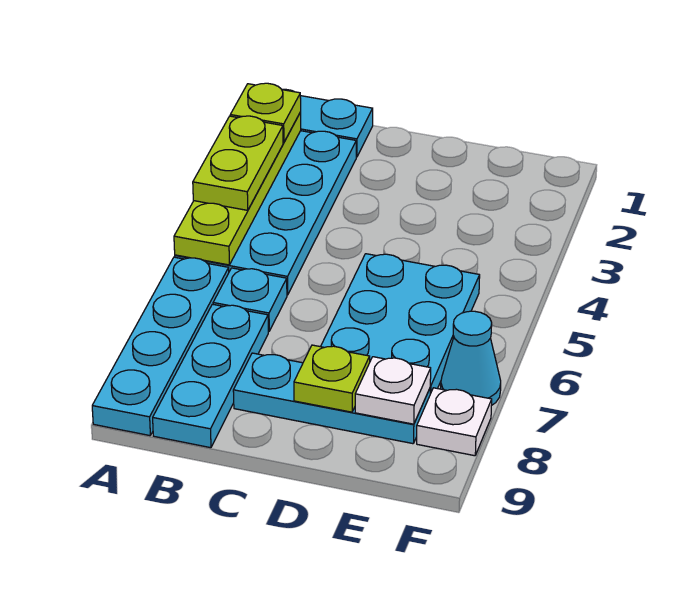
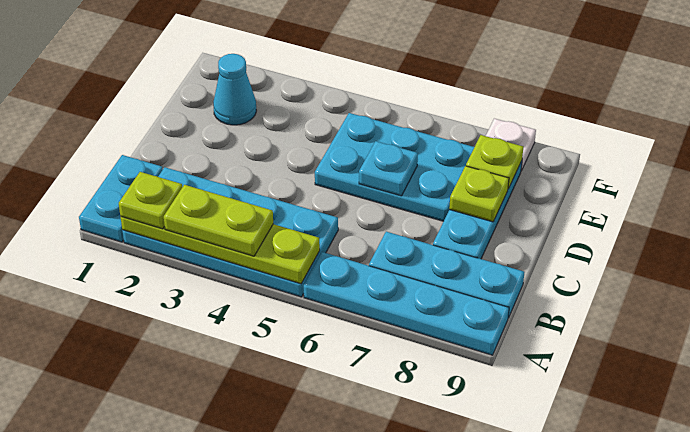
cyan 1x1 plate [213,268,287,332] -> cyan 1x1 plate moved to [359,141,418,196]
white 1x1 plate [355,357,431,424] -> lime 1x1 plate [466,135,523,189]
cyan 1x1 cone [441,311,501,405] -> cyan 1x1 cone moved to [213,54,256,125]

